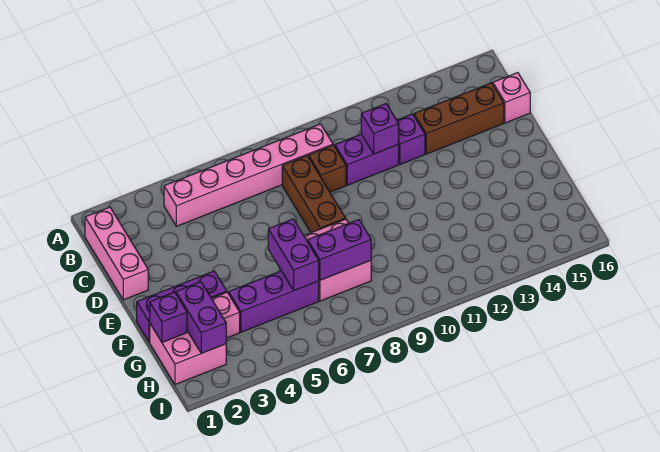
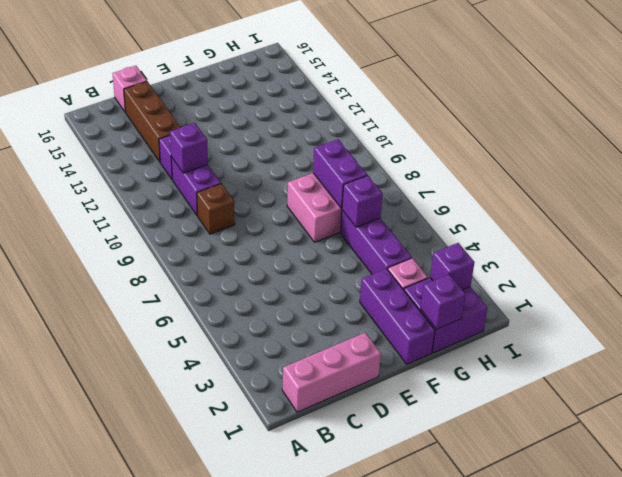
pink 1x6 brick [164,124,333,226] -> none
brown 1x3 brick [282,156,345,233] -> none
purple 1x2 brick [268,219,319,290] -> purple 1x1 brick [342,175,383,227]
pink 2x2 brick [150,324,226,385] -> purple 2x2 brick [404,278,488,353]
purple 1x2 brick [176,282,226,353] -> purple 1x1 brick [430,243,475,290]

